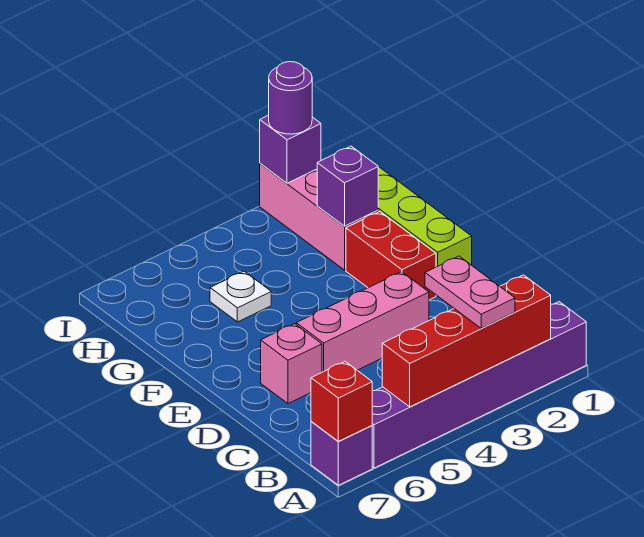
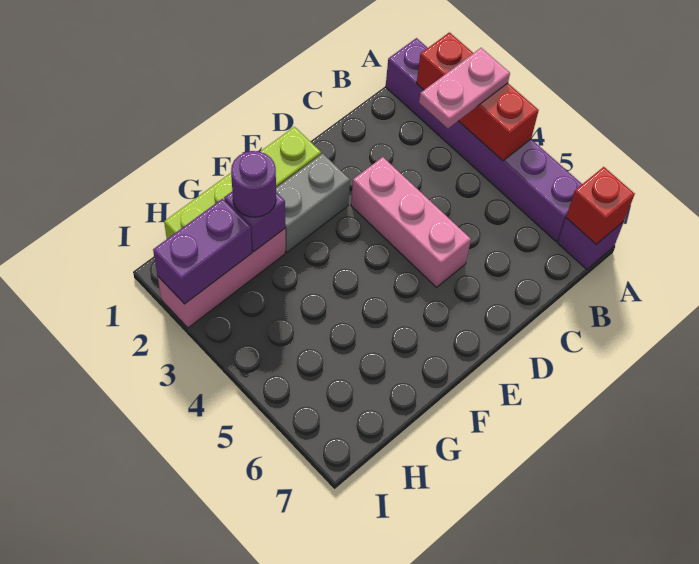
red 1x4 brick [382,275,551,407] -> red 1x3 brick [417,32,539,161]
pink 1x1 brick [261,324,322,404] -> none
red 1x2 brick [346,212,436,300] -> grey 1x2 brick [276,153,350,252]
white 1x1 plate [210,271,271,322] -> none
purple 1x1 brick [260,115,321,183] -> purple 1x2 brick [153,199,252,304]
purple 1x1 round brick [269,62,312,134] -> purple 1x1 round brick moved to [231,151,276,217]

